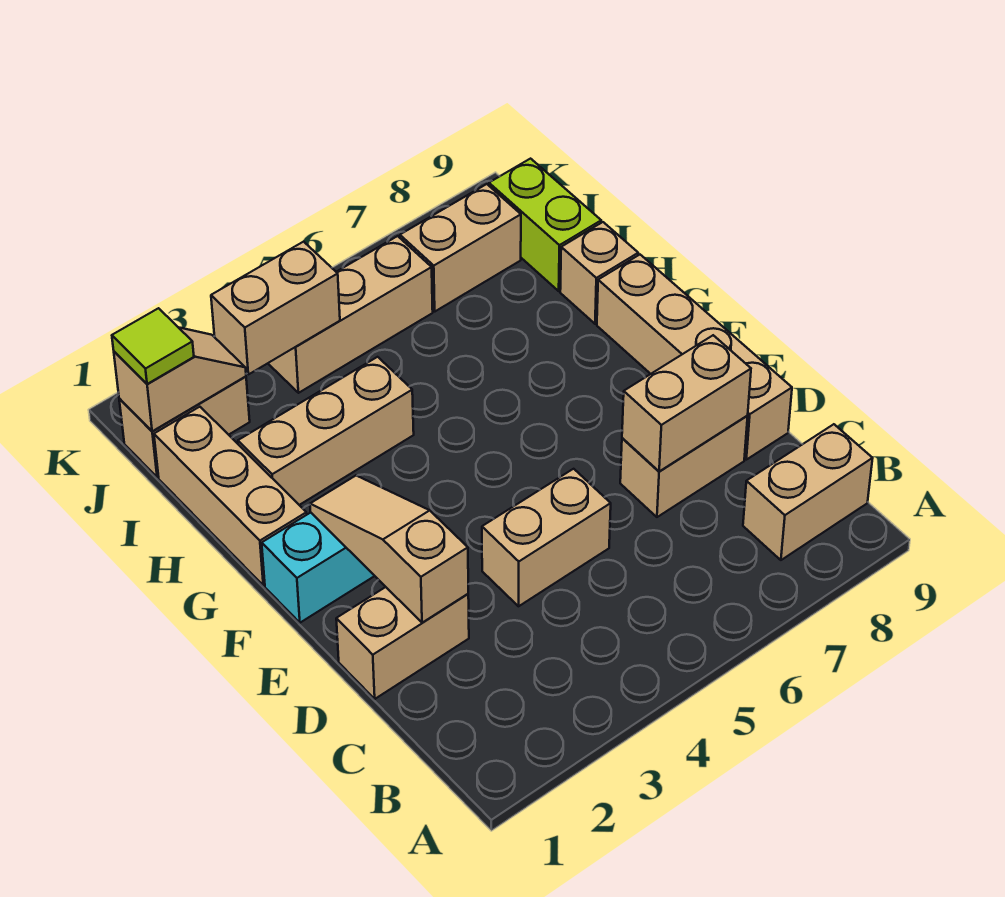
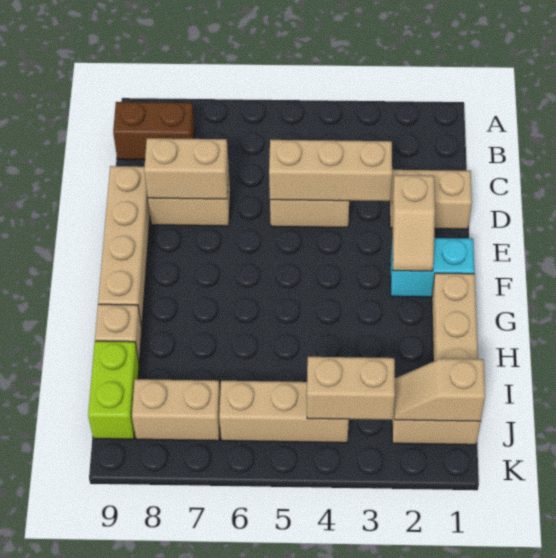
tan 1x2 brick [743,424,873,560] -> brown 1x2 brick [113,102,195,160]
tan 1x3 slope [310,476,468,623] -> tan 1x2 slope [392,175,435,271]
tan 1x3 brick [238,357,414,505] -> tan 1x3 brick moved to [269,140,392,201]
lime 1x1 tile [112,308,194,384] -> none

